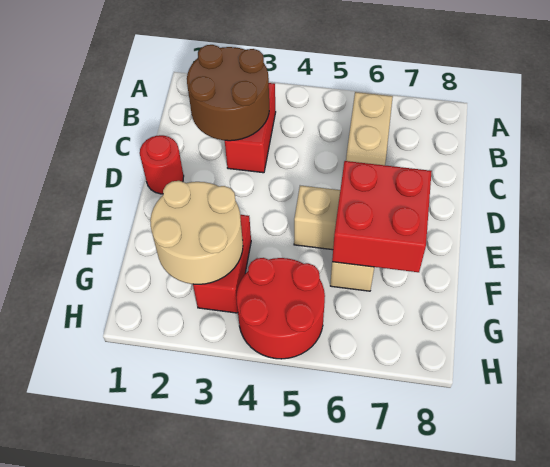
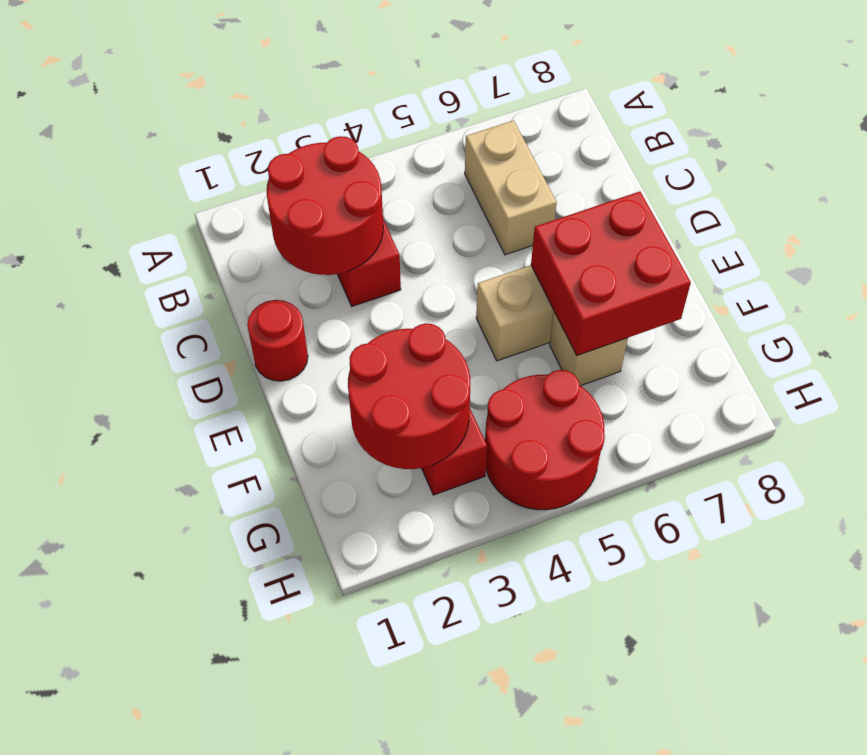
brown 2x2 round brick [187,45,269,141] -> red 2x2 round brick [267,136,383,275]
tan 2x2 round brick [150,181,243,284] -> red 2x2 round brick [348,323,470,469]

